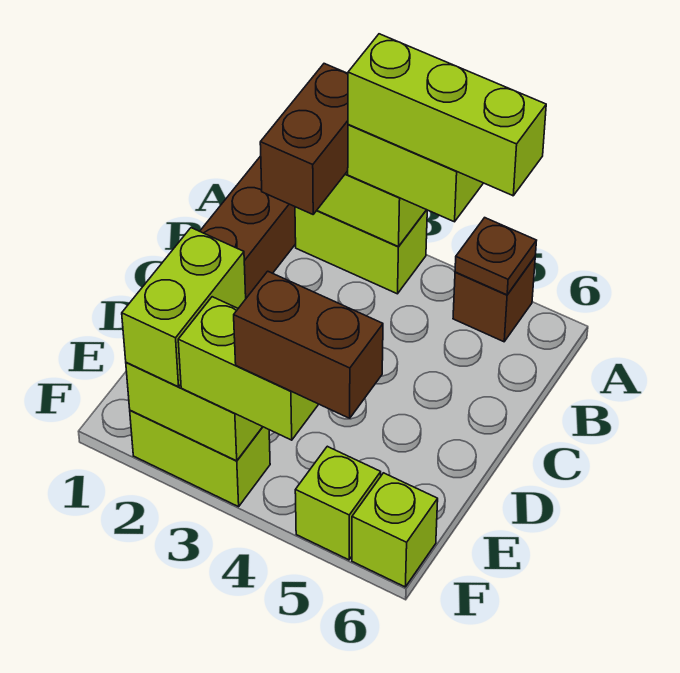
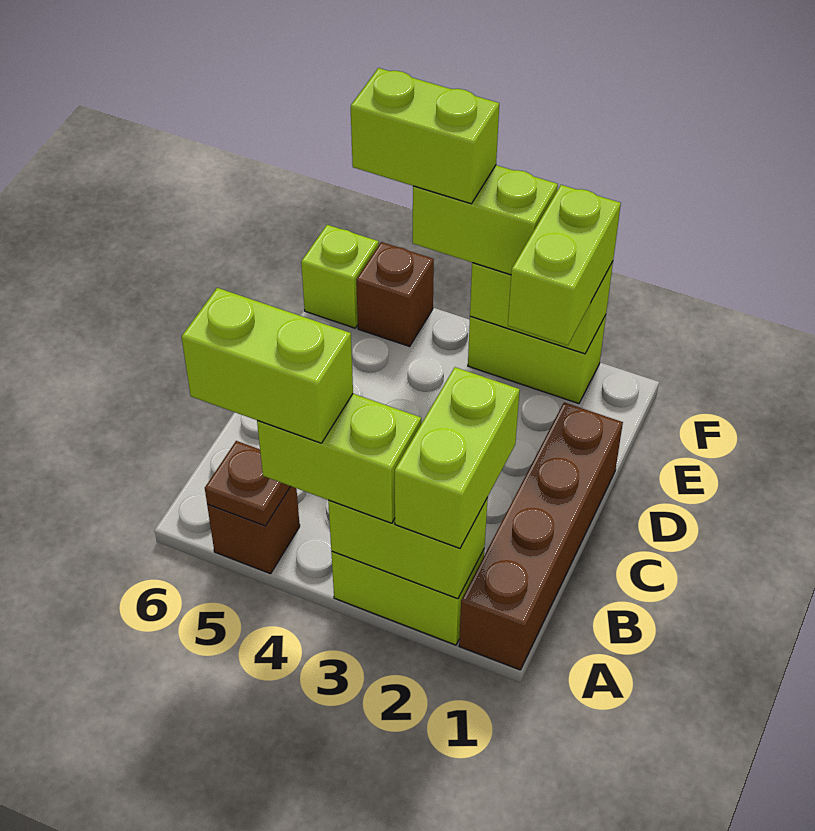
brown 1x2 brick [260,64,348,214] -> lime 1x2 brick [395,367,520,548]
lime 1x3 brick [348,34,546,196] -> lime 1x2 brick [181,288,353,443]
brown 1x2 brick [234,271,383,418] -> lime 1x2 brick [351,68,499,204]
lime 1x1 brick [295,446,381,560] -> brown 1x1 brick [356,242,434,346]

